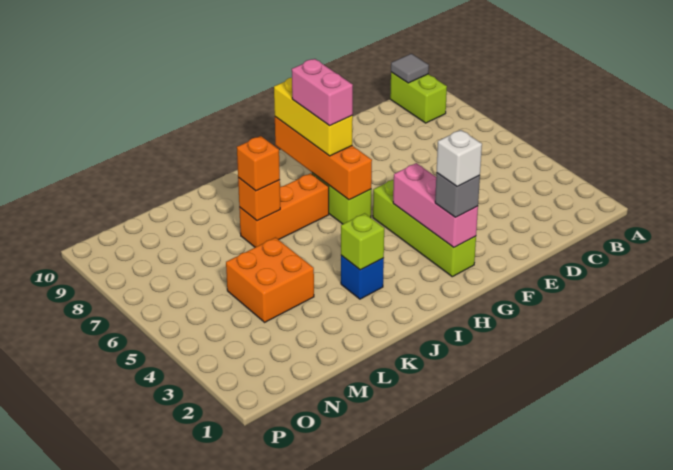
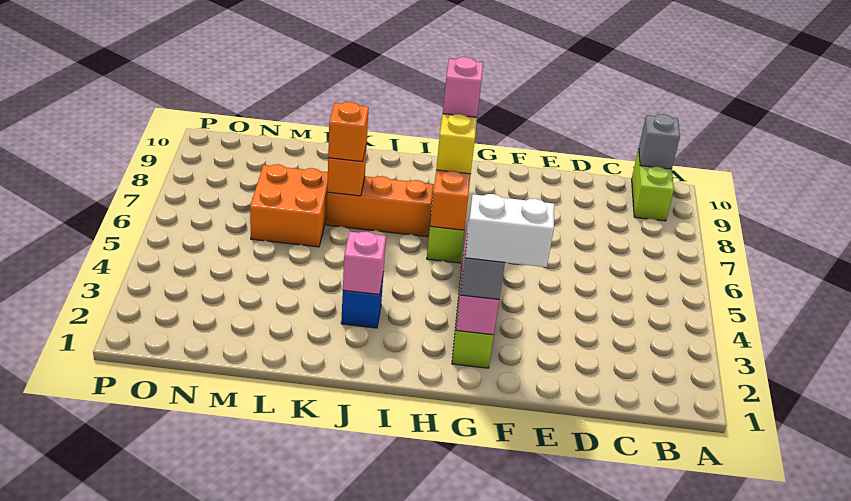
grey 1x1 tile [391,54,429,83] -> grey 1x1 brick [639,114,680,169]
white 1x1 brick [437,130,482,187] -> white 1x2 brick [465,194,554,267]
pink 1x2 brick [292,59,353,126] -> pink 1x1 brick [443,57,483,117]
lime 1x1 brick [341,213,384,270] -> pink 1x1 brick [343,232,386,294]
orange 2x2 brick [226,238,314,322] -> orange 2x2 brick moved to [250,164,328,247]

